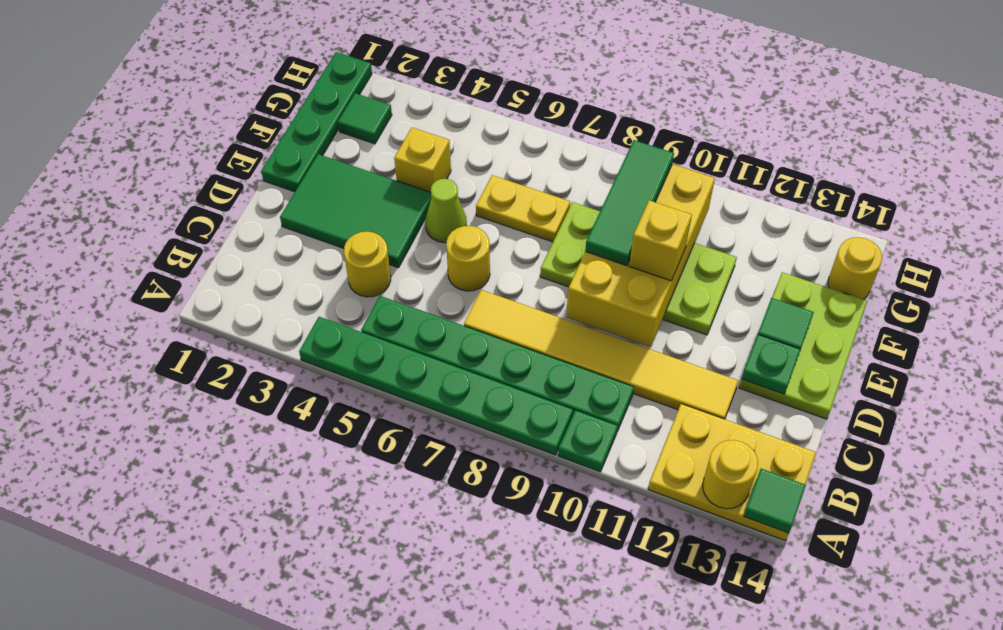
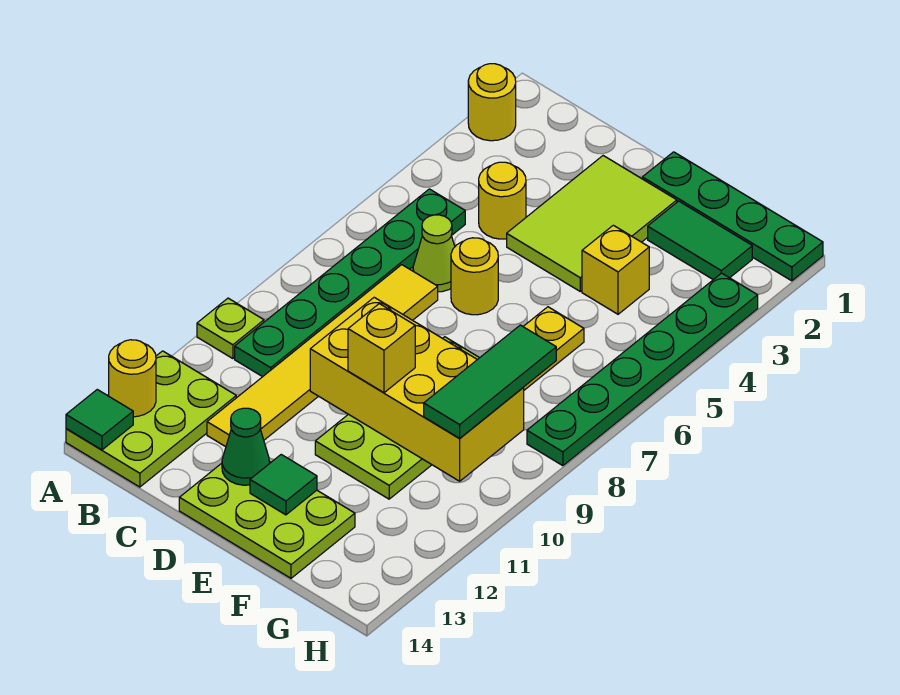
green 1x6 plate [299,317,573,455] -> green 1x6 plate moved to [527,273,758,466]
green 1x1 plate [558,410,618,472] -> lime 1x1 plate [197,298,264,359]
yellow 2x3 plate [648,404,816,541] -> lime 2x3 plate [66,351,236,487]
green 2x3 tile [280,154,431,268] -> lime 2x3 tile [507,156,677,291]
green 1x1 plate [742,335,801,394] -> green 1x1 cone [222,408,269,485]
lime 1x1 cone [425,179,467,243] -> lime 1x1 cone moved to [413,215,455,292]
green 1x3 tile [585,140,674,266] -> green 1x3 tile turned to [424,325,556,438]
green 1x1 tile [338,93,392,144] -> green 1x2 tile [648,201,752,280]
yellow 1x1 round brick [828,237,882,299] -> yellow 1x1 round brick moved to [468,64,516,141]

